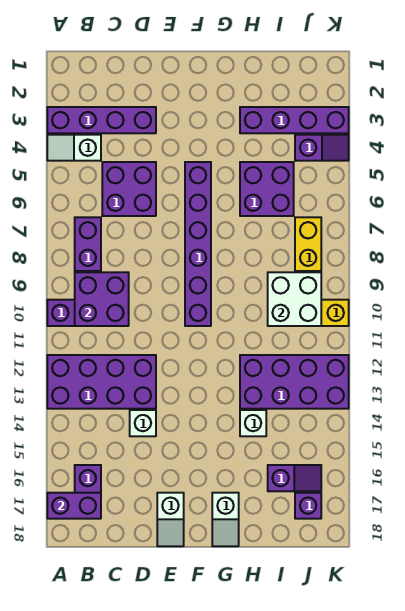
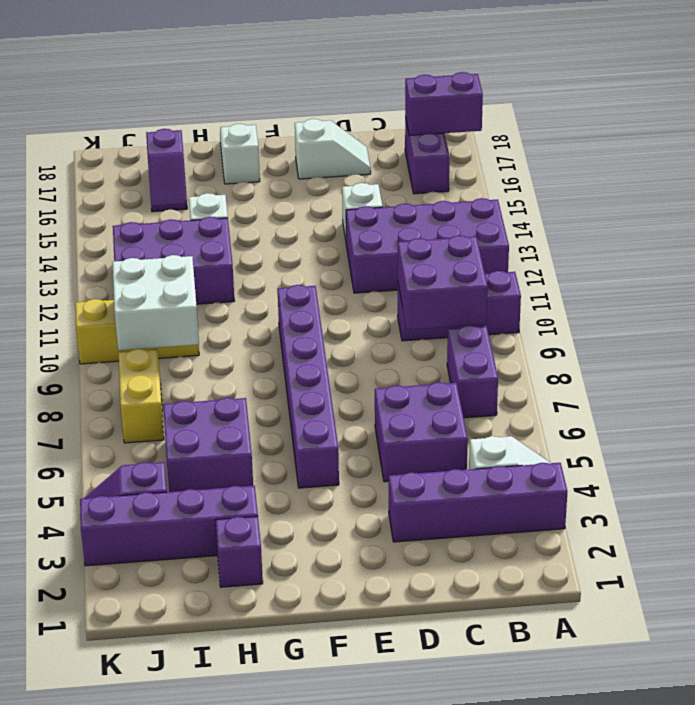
white 1x2 slope [157,493,184,546] -> white 1x2 slope turned to [295,119,371,179]
purple 2x4 brick [240,355,349,409] -> purple 2x3 brick [113,217,234,304]
purple 1x2 slope [268,465,321,491] -> purple 1x2 slope turned to [146,129,187,212]
purple 1x1 brick [295,493,321,519] -> purple 1x1 brick moved to [216,516,263,587]

